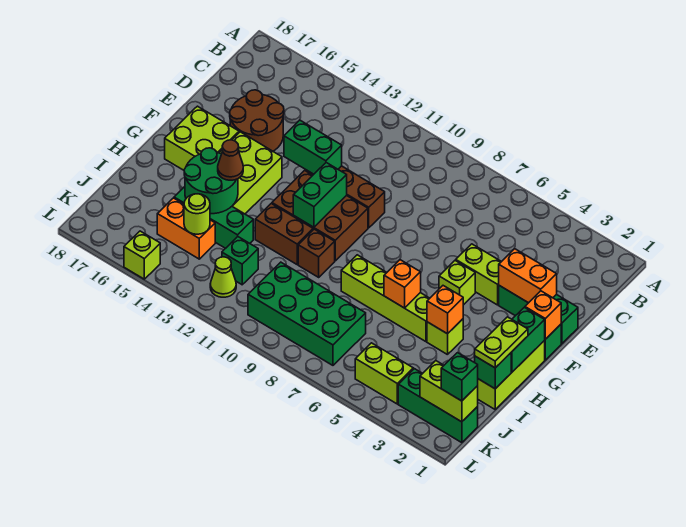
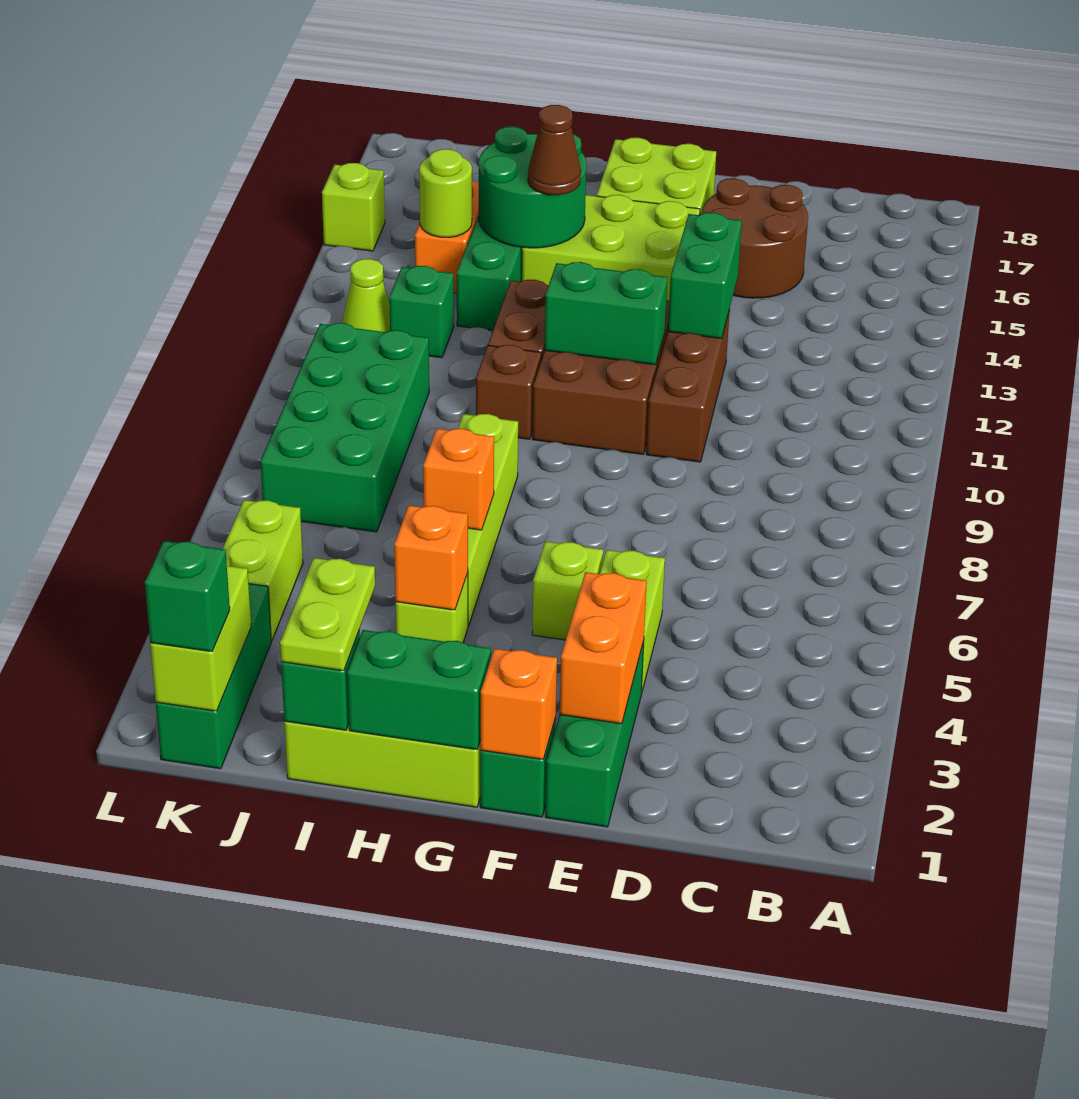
lime 1x2 plate [475,317,528,368] -> lime 1x2 plate turned to [280,558,375,671]

